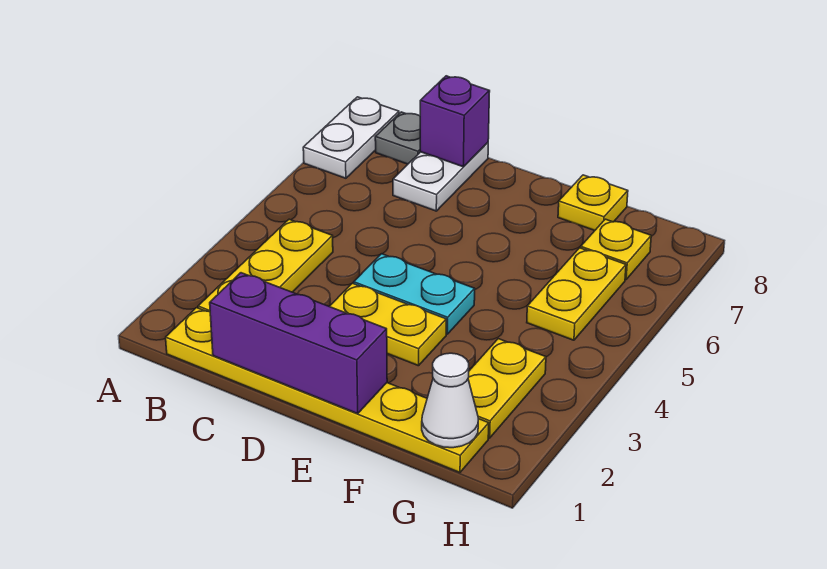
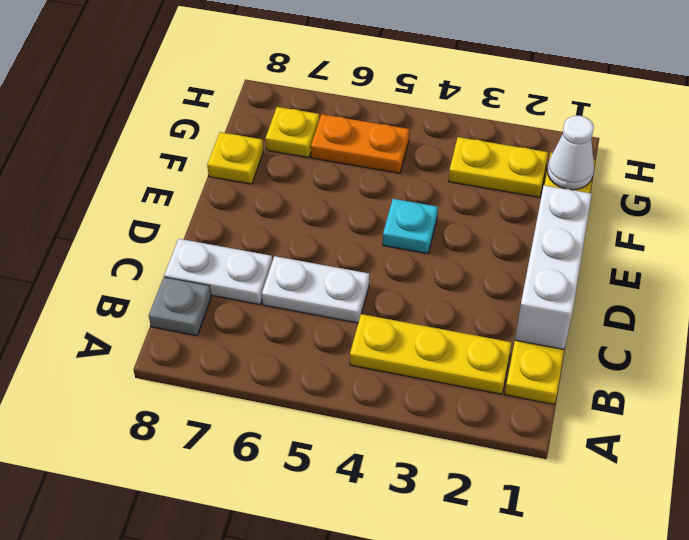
white 1x2 plate [303,97,399,178] -> white 1x2 plate moved to [262,256,370,323]
purple 1x3 brick [210,273,387,414] -> white 1x3 brick [515,185,592,349]
purple 1x1 brick [420,76,490,167] -> none
yellow 1x2 plate [329,283,446,366] -> none
cyan 1x2 plate [354,254,475,334] -> cyan 1x1 plate [383,199,438,254]
yellow 1x2 plate [527,248,626,340] -> orange 1x2 plate [311,114,410,173]

